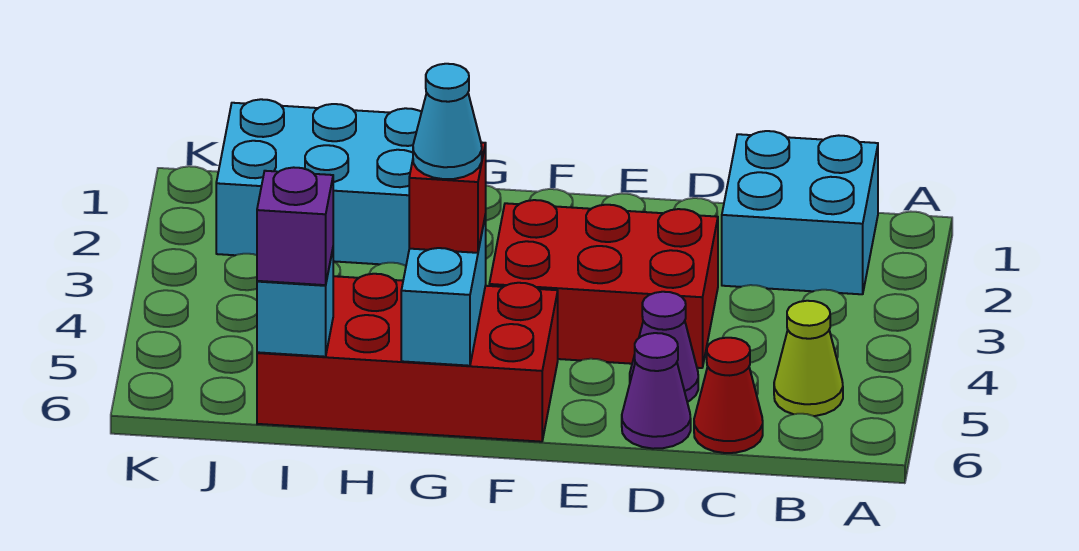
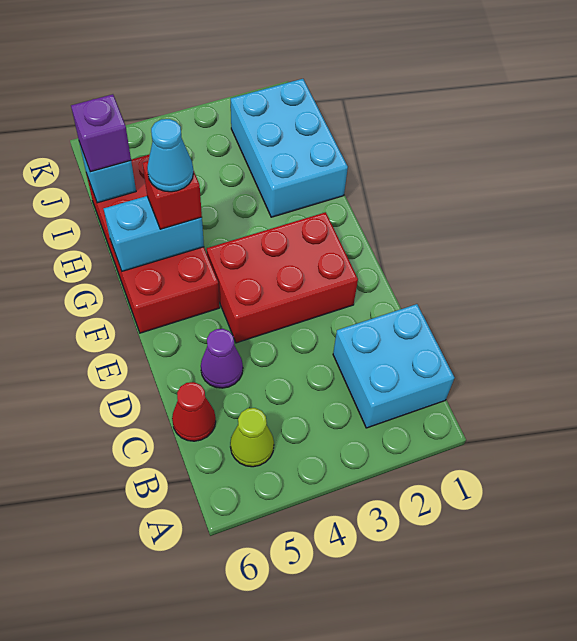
red 2x3 brick [489,200,718,368] -> red 2x3 brick turned to [207,212,358,343]
purple 1x1 cone [622,333,691,449] -> none

